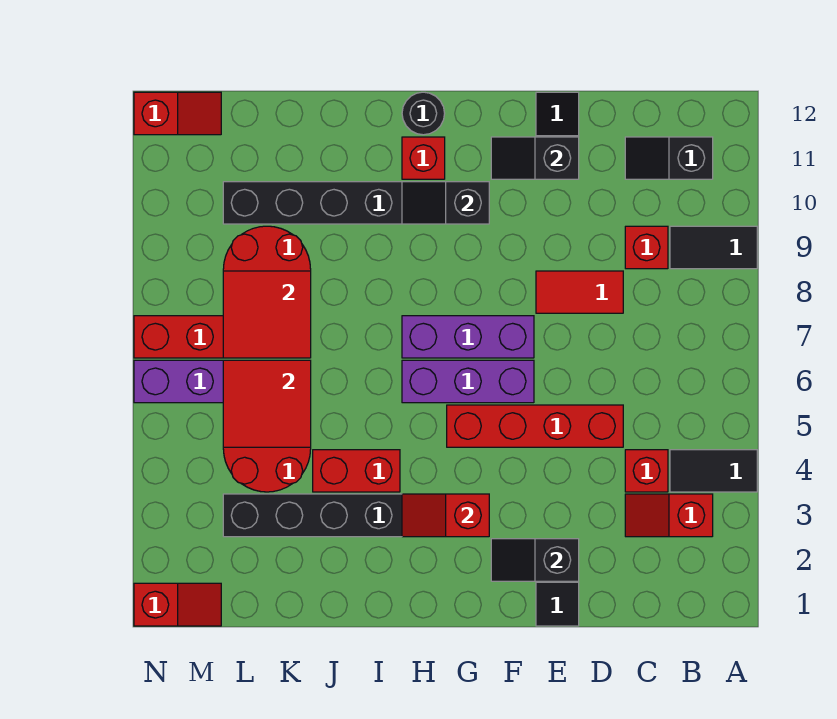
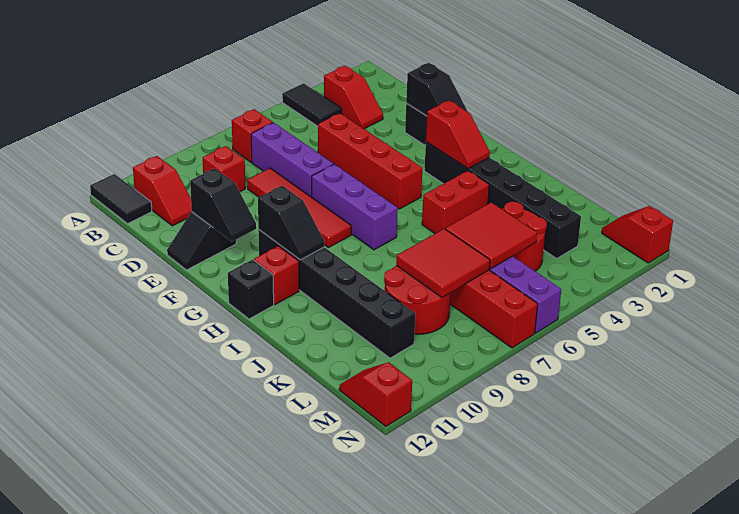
black 1x2 tile [670,226,757,269] -> black 1x2 tile moved to [90,174,152,224]
black 1x2 slope [625,137,713,179] -> red 1x2 slope [133,156,192,226]
red 1x1 brick [625,450,668,492] -> red 1x1 brick moved to [232,109,273,162]
red 1x2 tile [536,271,623,313] -> red 1x4 tile [247,168,352,248]
purple 1x3 brick [402,360,534,403] -> purple 1x3 brick moved to [251,123,333,197]
black 1x1 round brick [402,92,445,135] -> black 1x1 brick [228,260,274,319]
red 1x2 brick [313,450,400,492] -> red 1x2 brick turned to [422,171,489,233]

